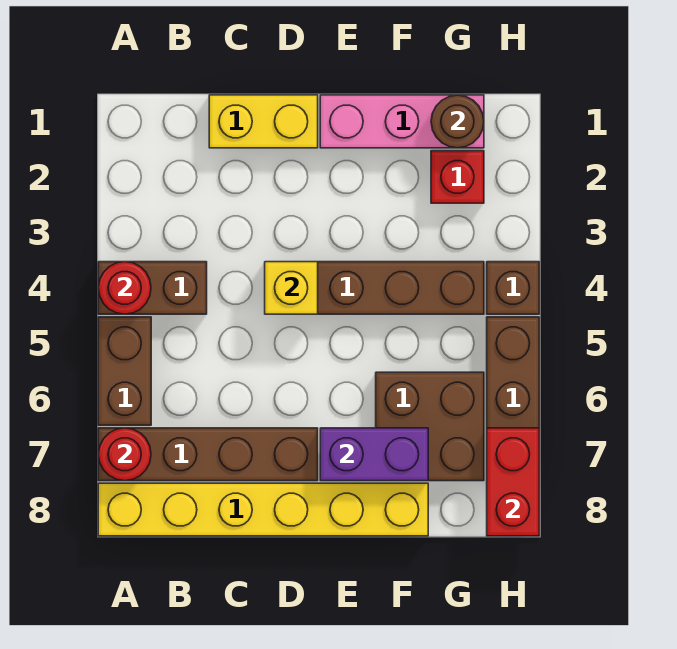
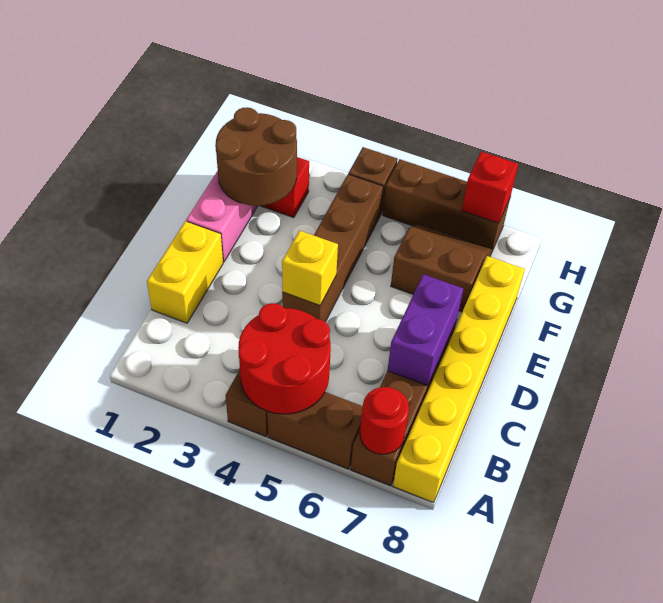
red 1x1 round brick [98,262,151,314] -> red 2x2 round brick [238,303,331,414]
purple 1x2 brick [320,428,428,481] -> purple 1x2 brick moved to [387,274,463,386]
brown 2x2 brick [376,372,484,481] -> brown 2x2 slope [391,224,492,312]
brown 1x1 round brick [431,95,484,148] -> brown 2x2 round brick [215,107,297,206]
red 1x2 brick [487,428,539,536] -> red 1x1 brick [462,152,518,223]

